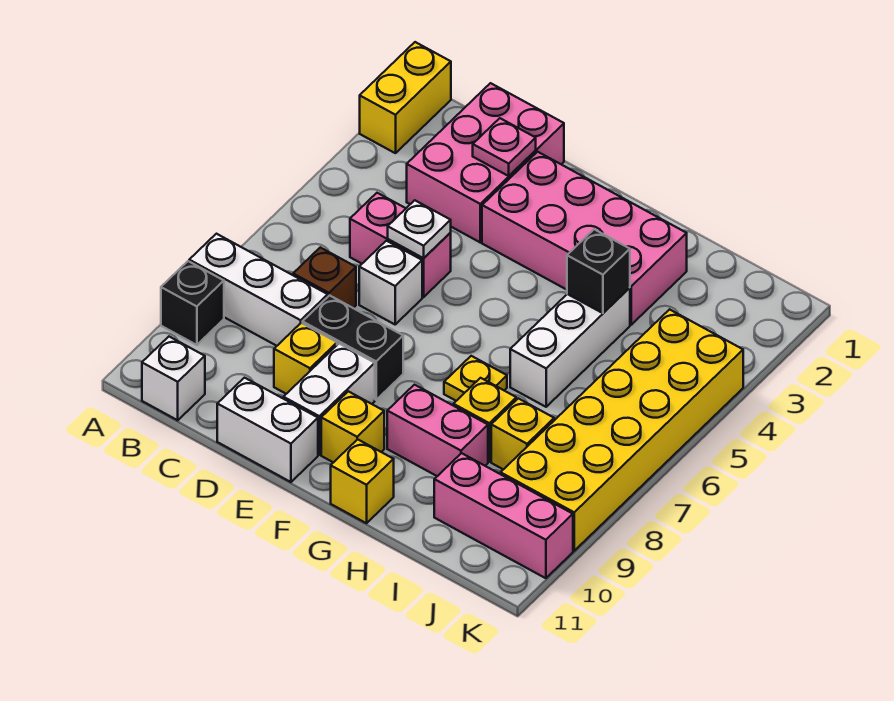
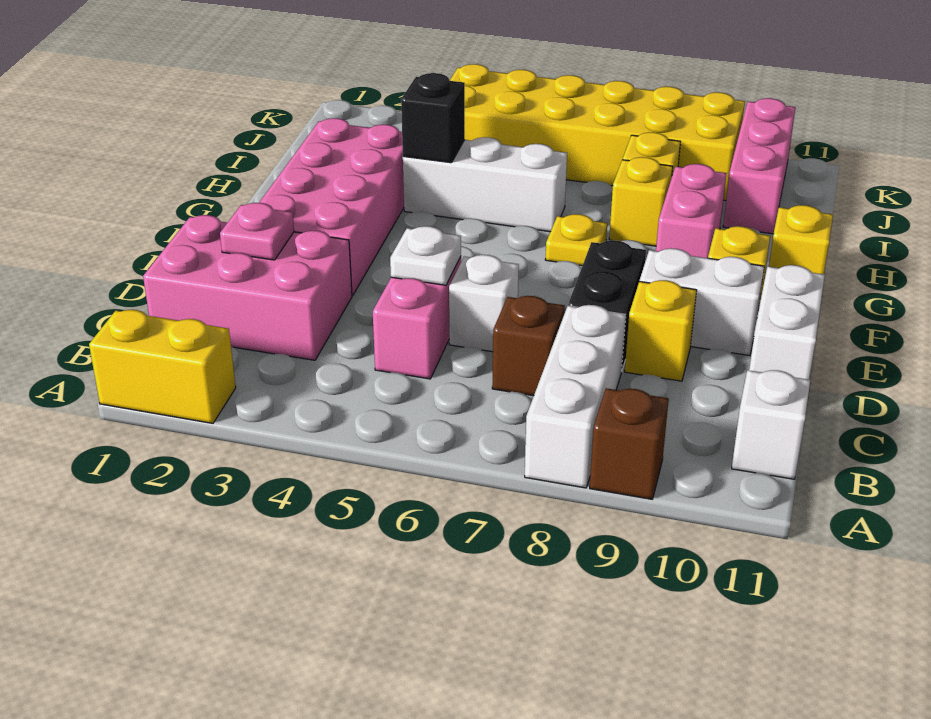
black 1x1 brick [161,261,224,345] -> brown 1x1 brick [590,388,669,499]

